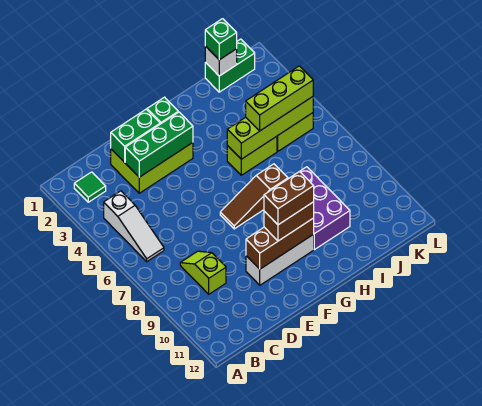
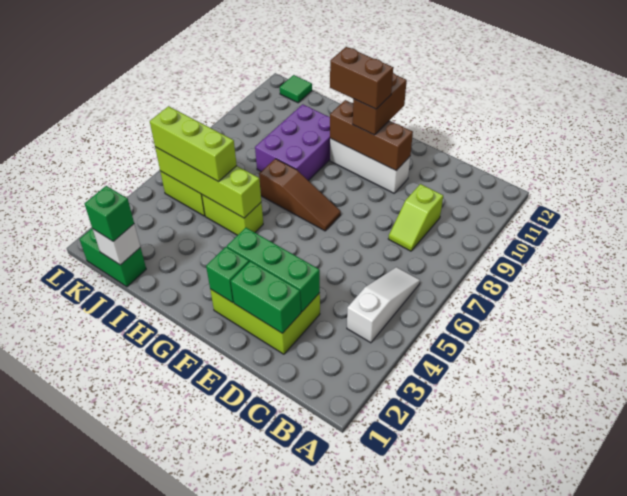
green 1x1 tile [74,172,106,202] -> green 1x1 tile moved to [280,75,312,103]
brown 1x2 brick [264,202,314,241] -> brown 1x2 brick turned to [353,73,407,135]

